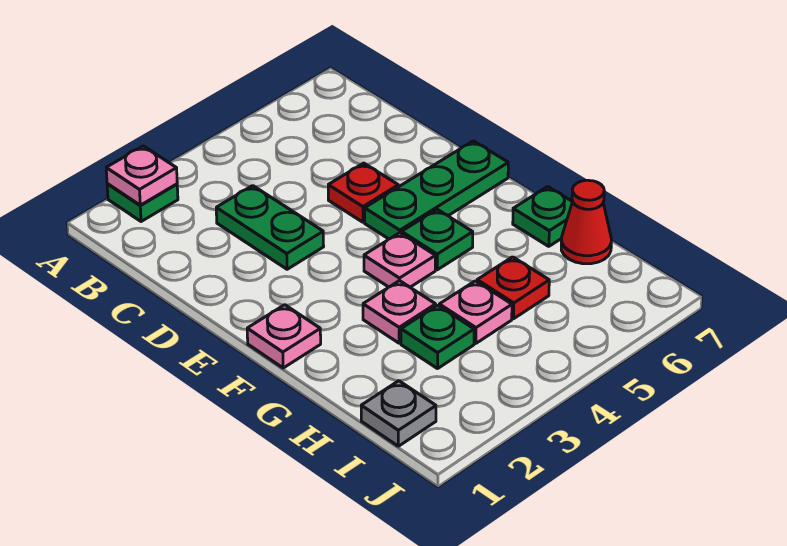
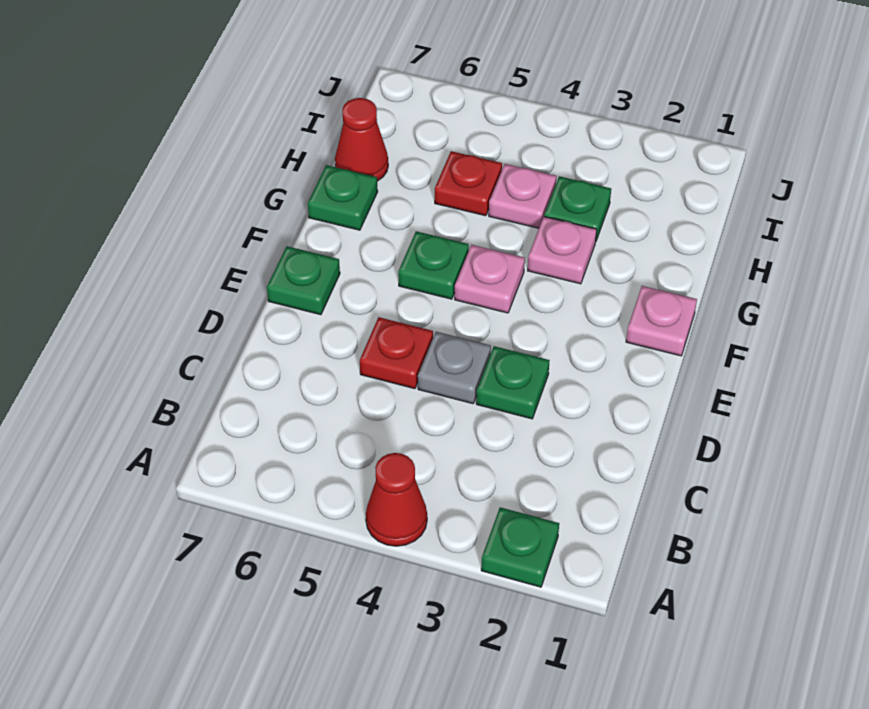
pink 1x1 plate [106,146,177,205] -> none
none -> red 1x1 cone [366,453,427,546]
green 1x2 plate [216,186,324,269] -> green 1x1 plate [476,346,550,419]
green 1x3 plate [365,141,508,239] -> green 1x1 plate [267,246,340,315]
grey 1x1 plate [361,381,436,446] -> grey 1x1 plate moved to [418,332,491,404]

